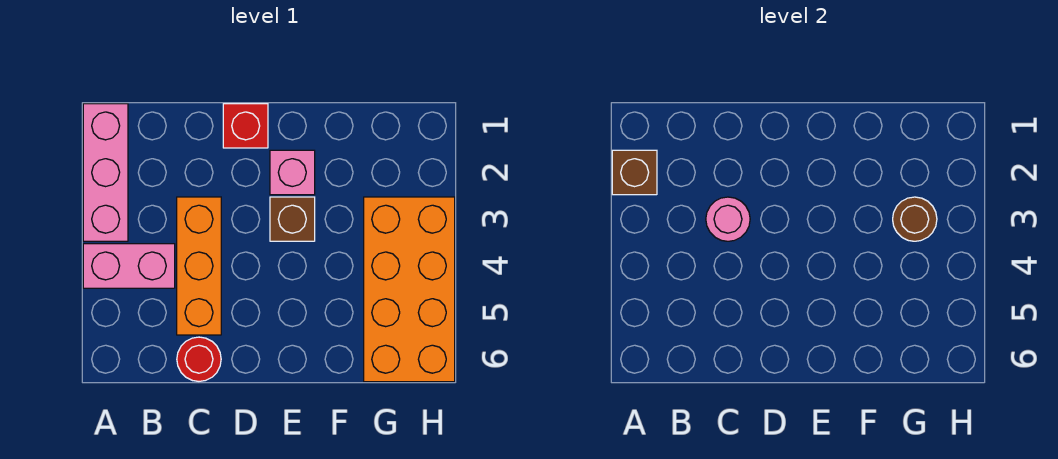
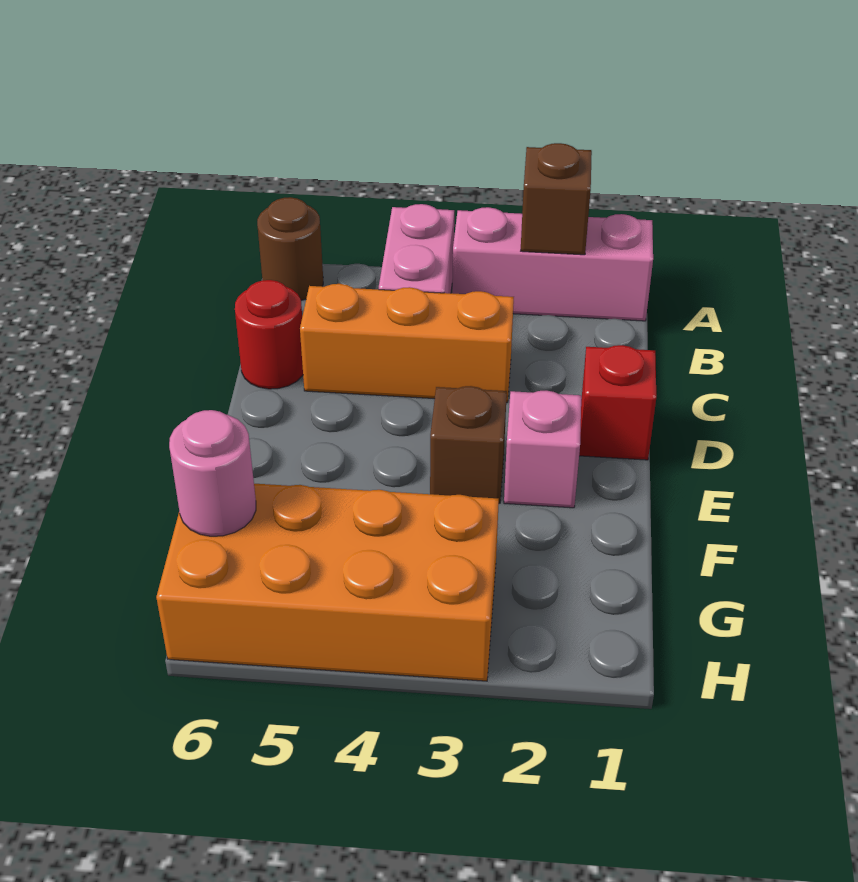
pink 1x1 round brick [706,197,750,241] -> pink 1x1 round brick moved to [169,410,256,536]
brown 1x1 round brick [893,197,937,241] -> brown 1x1 round brick moved to [257,197,323,300]

